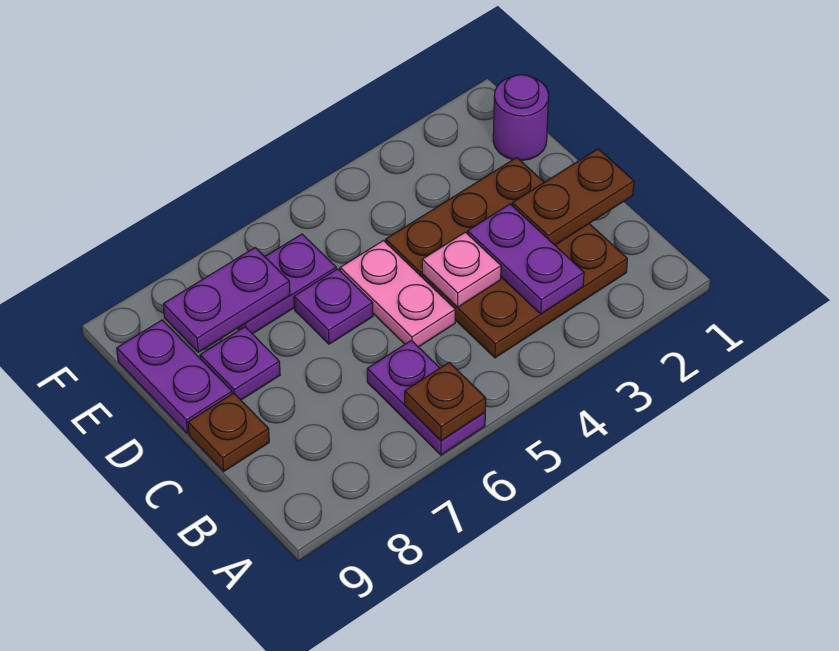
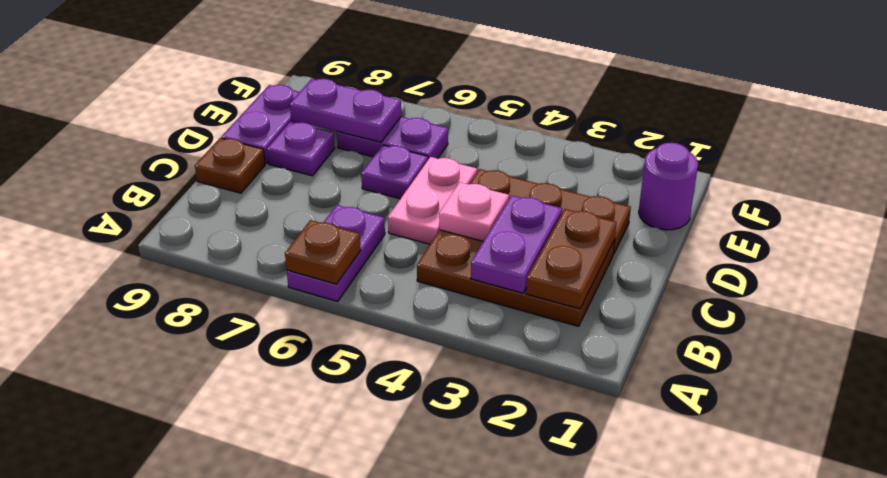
brown 1x2 plate [512,149,634,245] -> brown 1x2 plate turned to [526,209,617,309]

